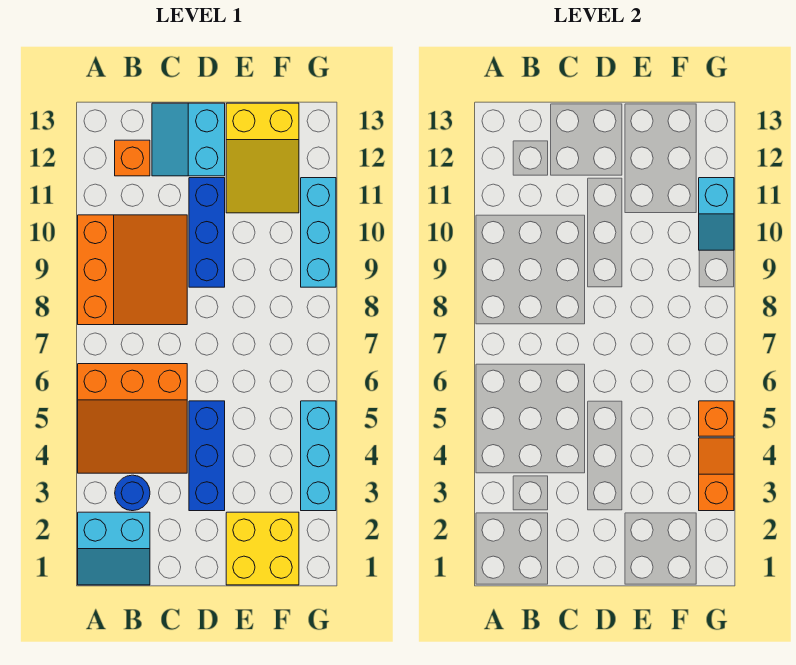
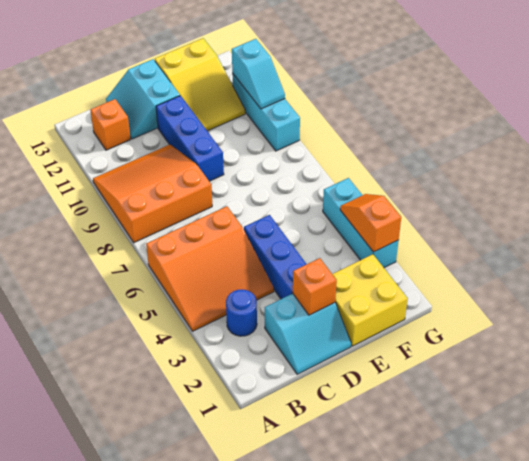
cyan 2x2 slope [78,512,150,585] -> cyan 2x2 slope moved to [265,294,351,374]
orange 3x3 slope [78,215,187,325] -> orange 3x3 slope turned to [93,144,212,243]
orange 1x1 brick [699,401,734,436] -> orange 1x1 brick moved to [293,258,337,315]

